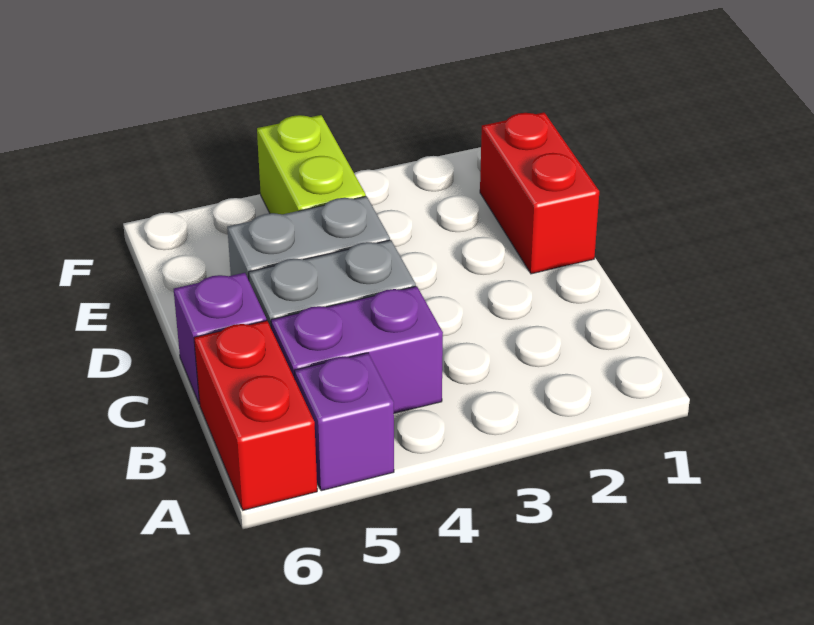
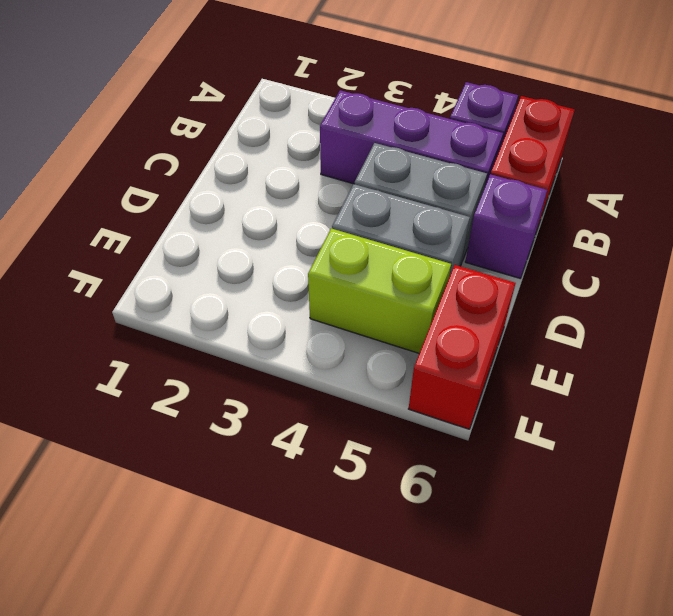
purple 1x2 brick [271,286,443,413] -> purple 1x3 brick [320,90,503,186]
red 1x2 brick [480,112,599,274] -> red 1x2 brick moved to [409,265,516,429]
lime 1x2 brick [257,115,366,215] -> lime 1x2 brick turned to [308,228,451,353]

